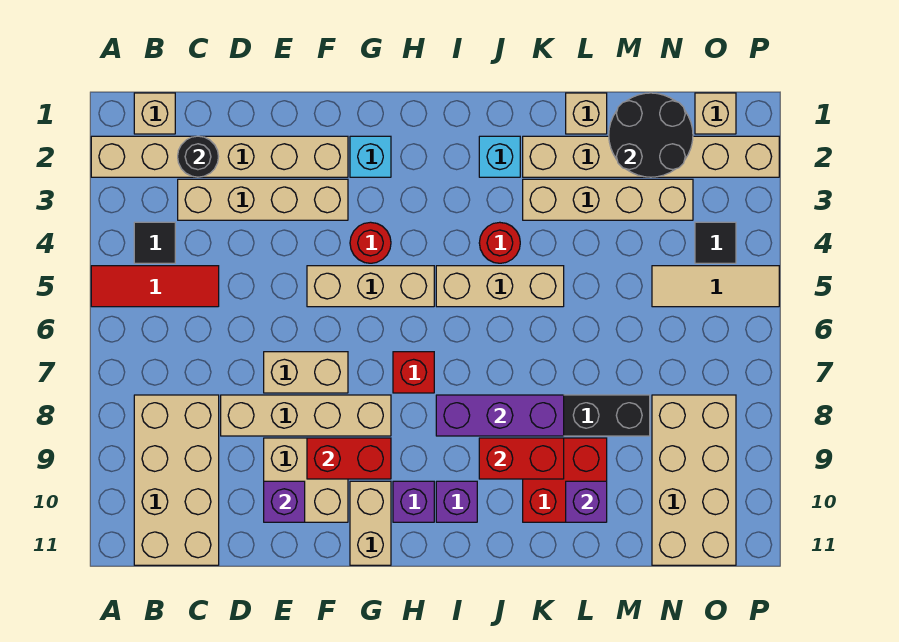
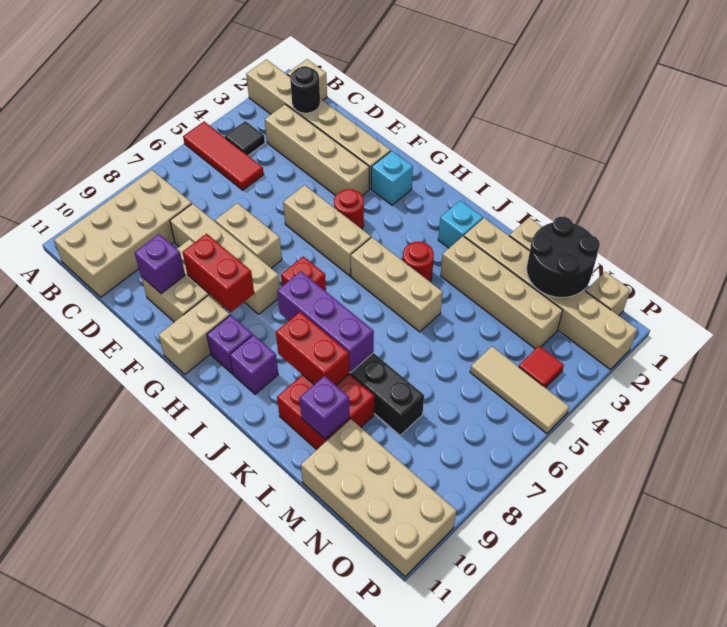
tan 2x4 brick [652,395,736,565] -> tan 2x4 brick turned to [301,419,456,577]
black 1x1 tile [695,222,736,263] -> red 1x1 tile [518,346,564,388]

